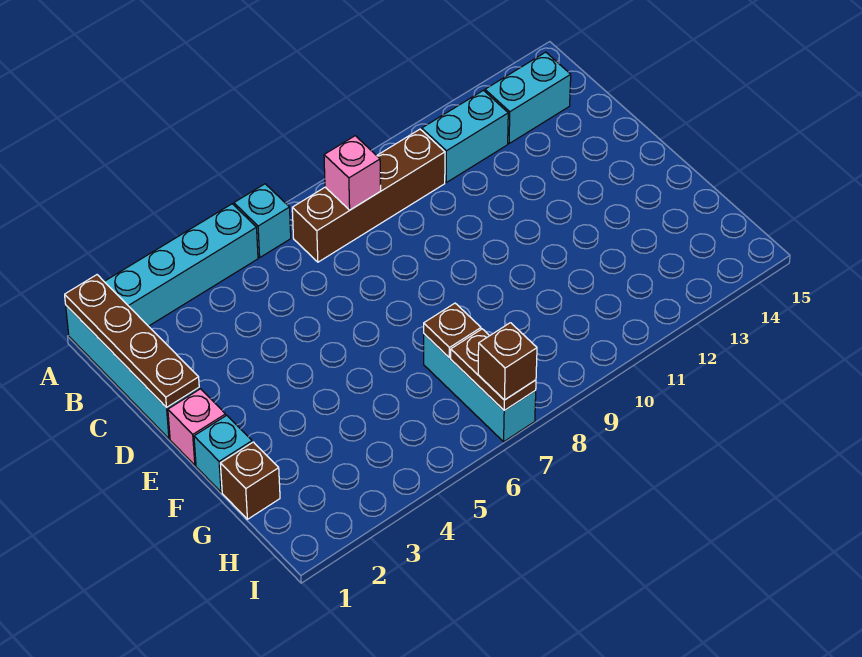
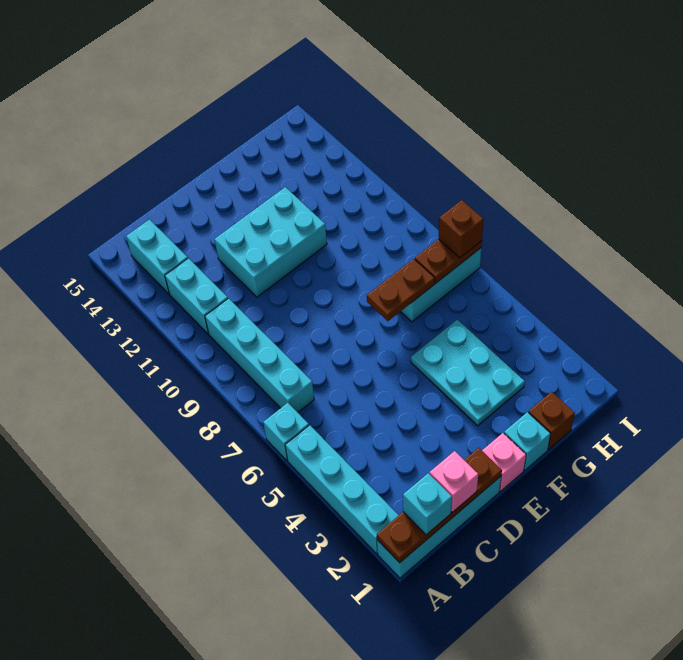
none -> cyan 1x1 brick [403,473,452,535]
brown 1x4 brick [292,129,445,262] -> cyan 1x4 brick [205,298,314,412]
pink 1x1 brick [324,136,381,210] -> pink 1x1 brick moved to [430,451,478,512]
none -> cyan 2x3 brick [215,187,327,297]
none -> cyan 2x3 plate [411,319,525,425]
brown 1x1 plate [424,303,481,358] -> brown 1x2 plate [367,259,435,321]

